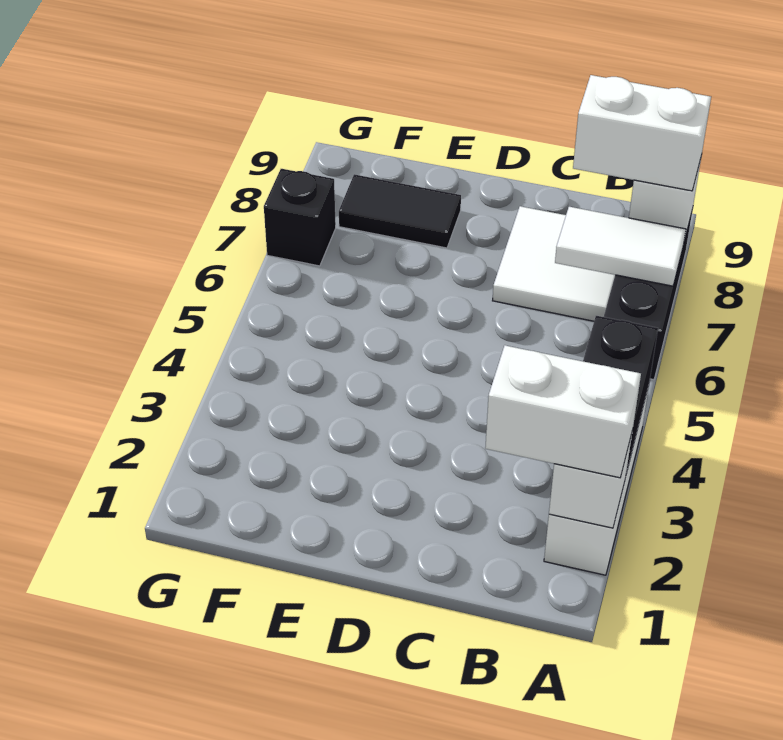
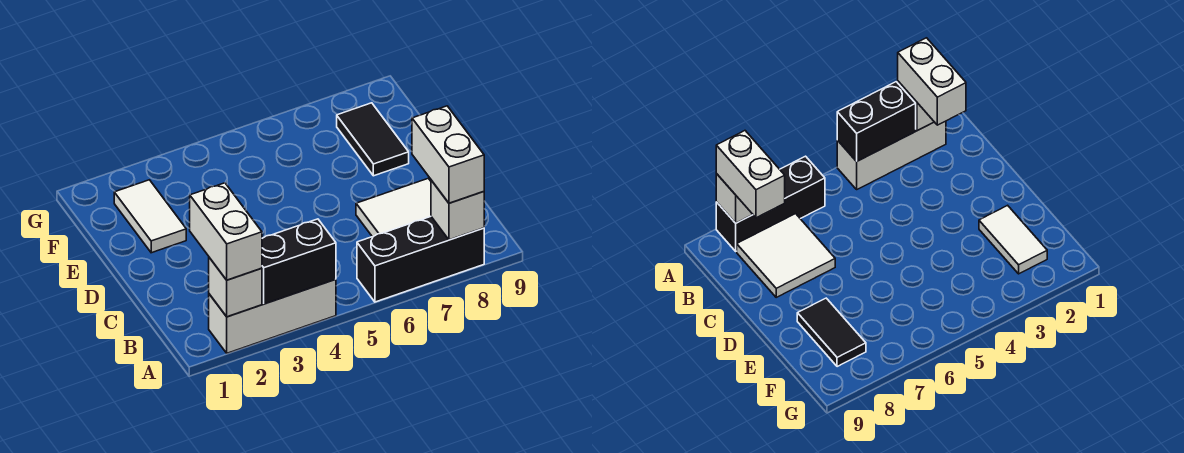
white 1x2 tile [555,207,686,286] -> white 1x2 tile moved to [114,180,186,253]
black 1x1 brick [264,169,336,266] -> none

